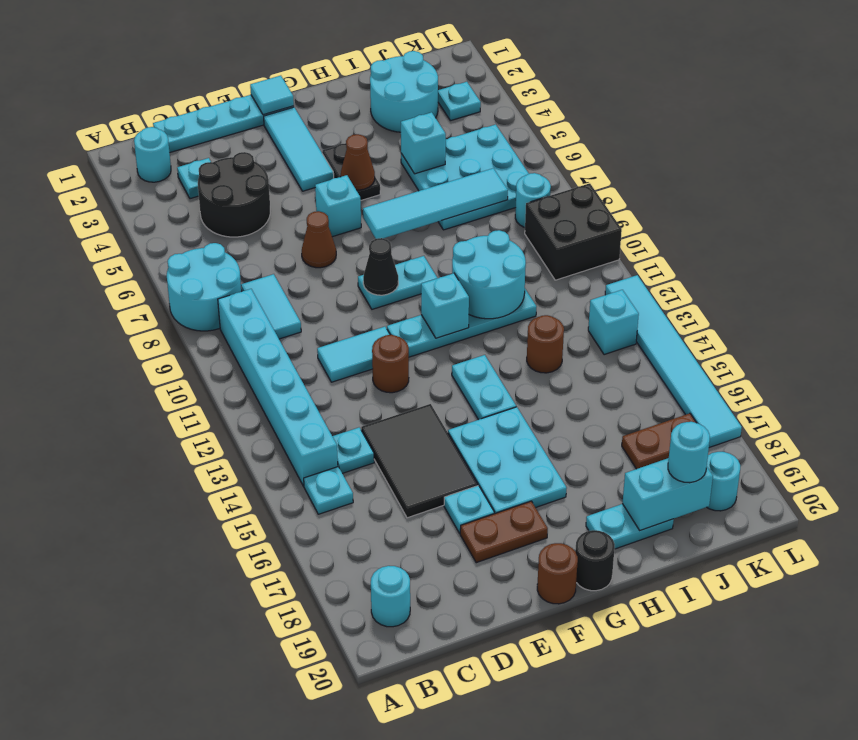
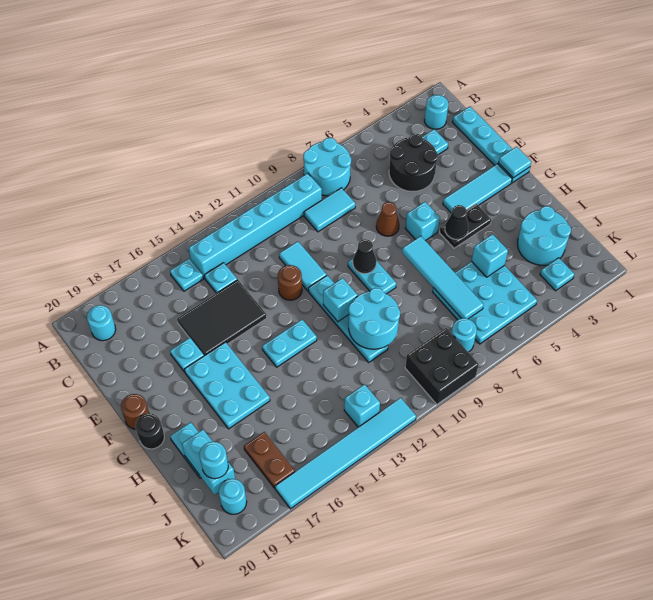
brown 1x2 plate [460,501,548,563] -> none
cyan 2x3 plate [448,407,567,514] -> cyan 2x3 plate turned to [184,342,270,429]
brown 1x1 cone [341,134,375,190] -> black 1x1 cone [445,205,468,239]
brown 1x1 round brick [527,315,564,373] -> none

